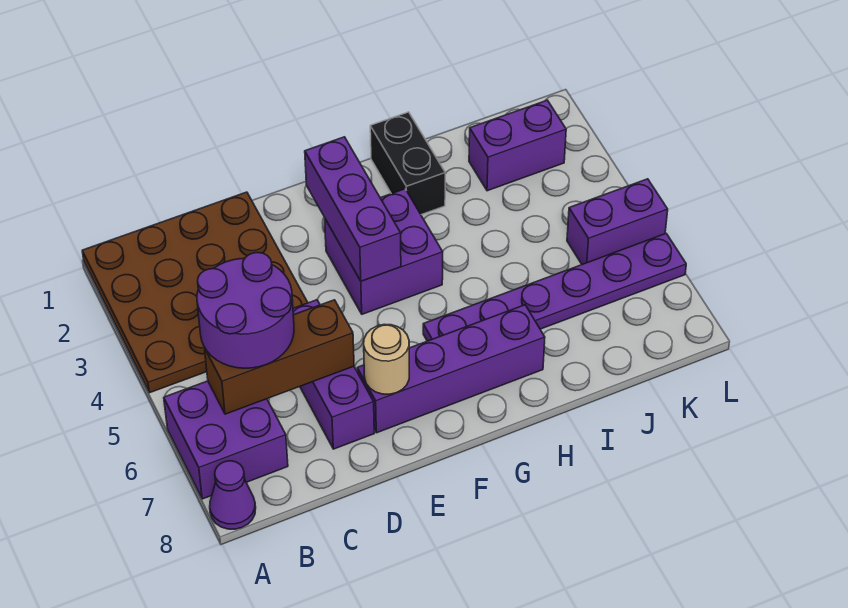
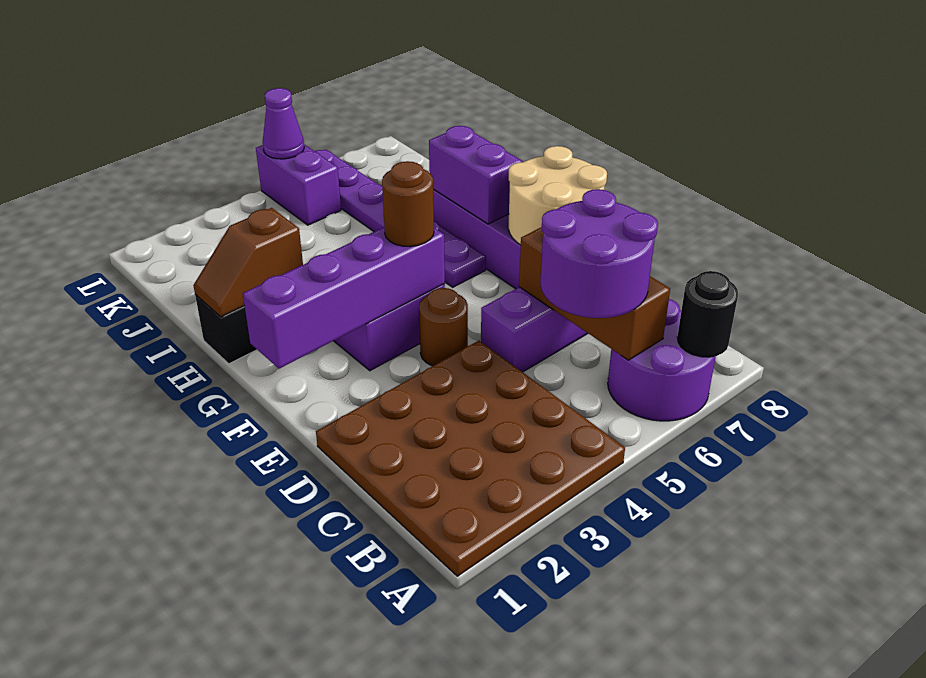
purple 2x2 brick [164,381,288,499] -> purple 2x2 round brick [608,299,716,421]
none -> black 1x1 round brick [677,271,738,357]
purple 1x1 cone [210,461,256,529] -> purple 1x1 cone moved to [263,88,304,159]
none -> brown 1x1 round brick [419,288,468,366]
tan 1x1 round brick [364,324,409,394] -> tan 2x2 round brick [509,146,607,245]
purple 1x3 brick [305,137,401,281] -> purple 1x4 brick [243,227,445,369]
none -> brown 1x1 round brick [382,161,434,247]
none -> brown 1x2 slope [193,208,303,317]
purple 1x2 brick [469,100,566,191] -> purple 1x2 brick moved to [429,126,522,224]

